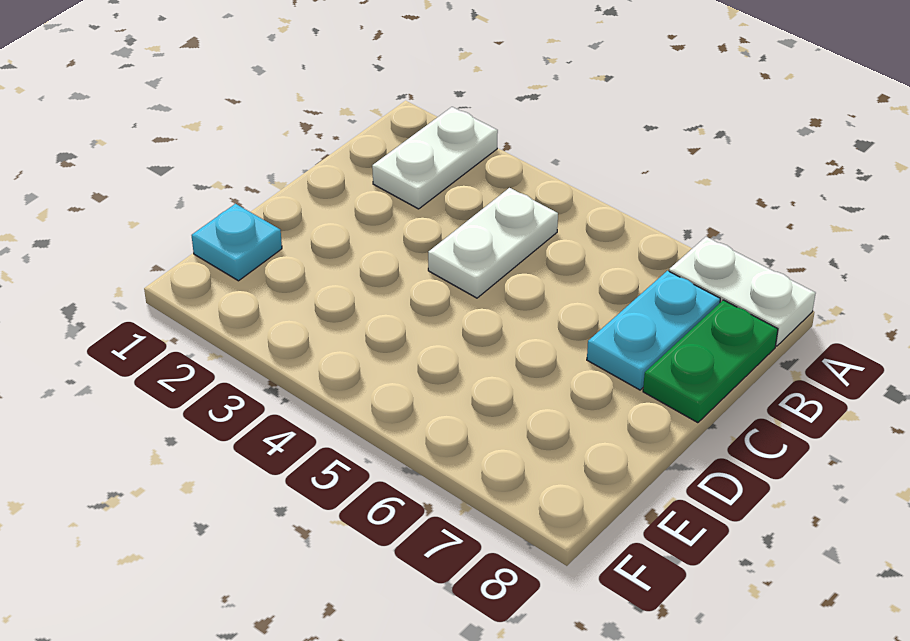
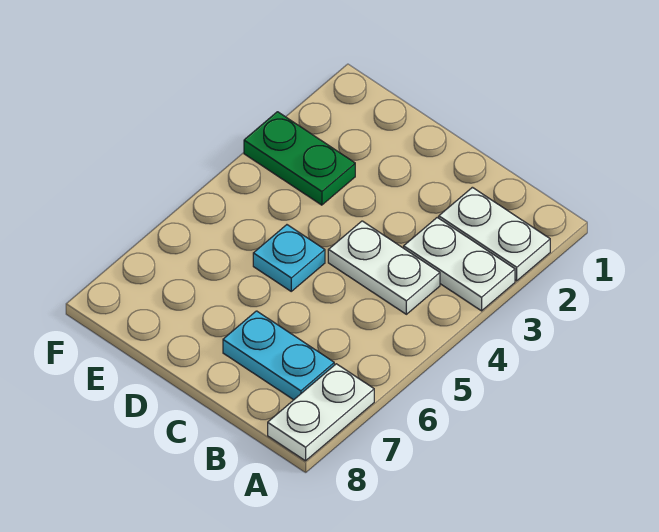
none -> white 1x2 plate [404,218,515,311]
green 1x2 plate [643,300,778,423] -> green 1x2 plate moved to [244,112,355,205]
cyan 1x1 plate [192,204,282,281] -> cyan 1x1 plate moved to [253,225,325,291]

